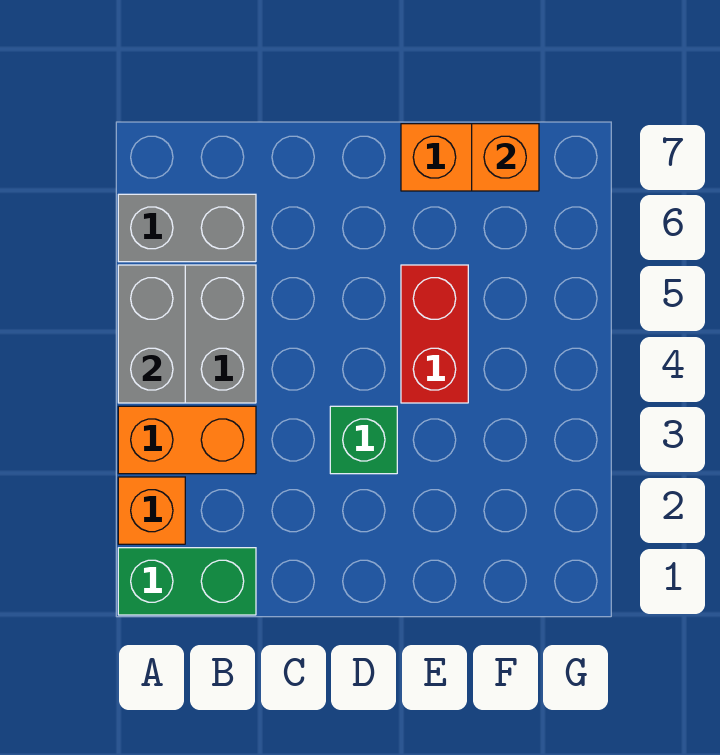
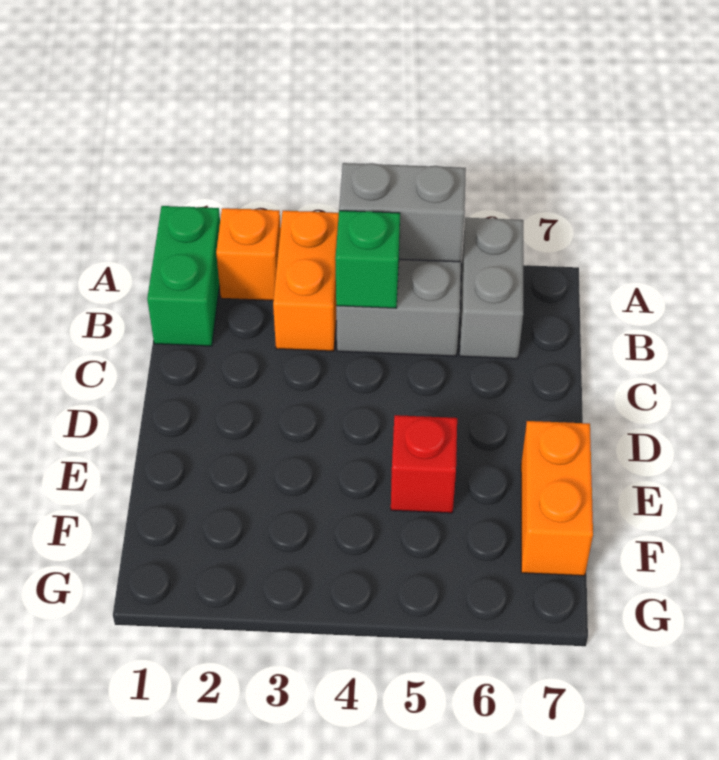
green 1x1 brick [330,406,397,474] -> green 1x1 brick moved to [335,211,400,308]
red 1x2 brick [401,265,468,403] -> red 1x1 brick [391,415,457,513]
orange 1x1 brick [472,124,539,191] -> none

